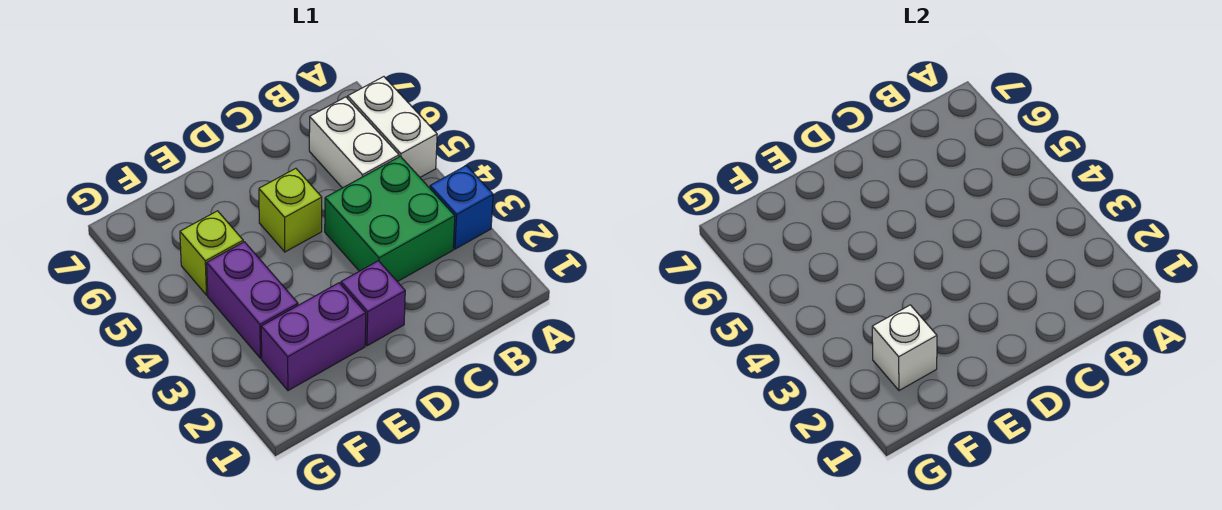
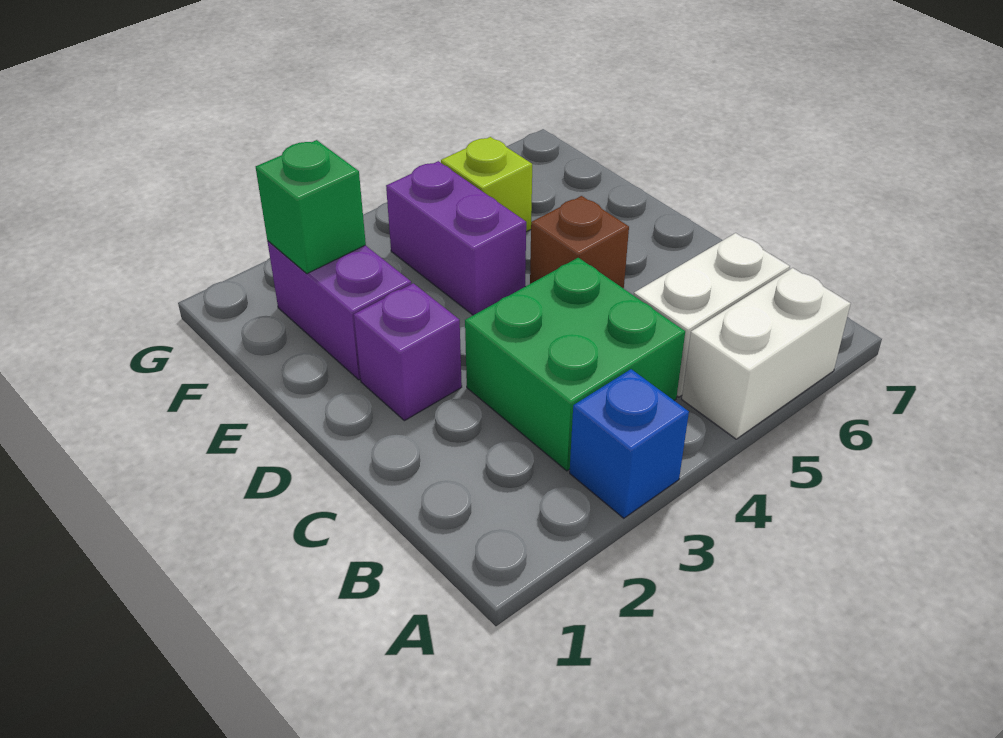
lime 1x1 brick [259,168,322,252] -> brown 1x1 brick [530,196,629,288]
white 1x1 brick [872,305,937,391] -> green 1x1 brick [256,140,366,274]
purple 1x2 brick [207,242,298,358] -> purple 1x2 brick turned to [386,161,526,315]

